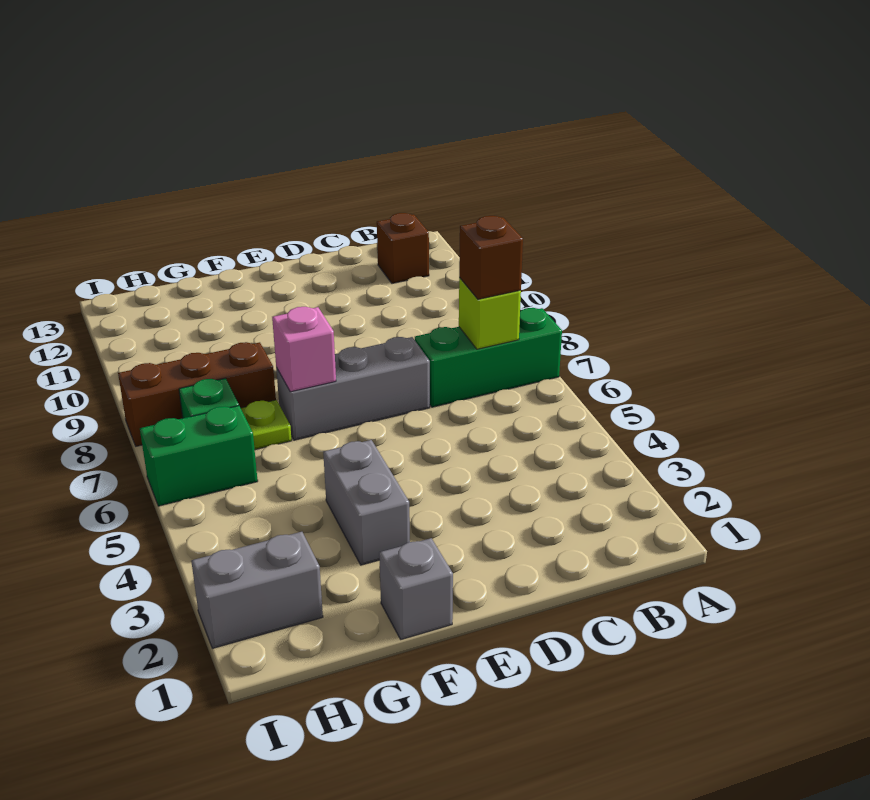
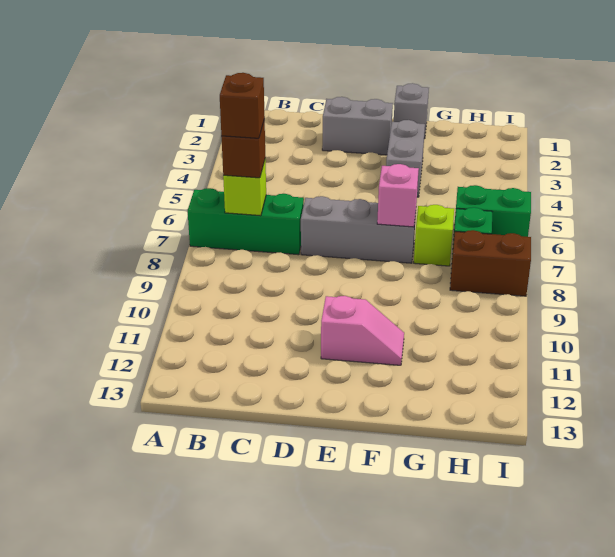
brown 1x1 brick [377,213,429,283] -> brown 1x1 brick moved to [220,73,265,138]
none -> pink 1x2 slope [321,296,404,365]
lime 1x1 plate [241,400,292,450] -> lime 1x1 brick [414,205,454,266]
brown 1x3 brick [118,342,276,446] -> brown 1x2 brick [450,230,531,296]
grey 1x2 brick [191,532,323,648] -> grey 1x2 brick moved to [322,97,393,155]

